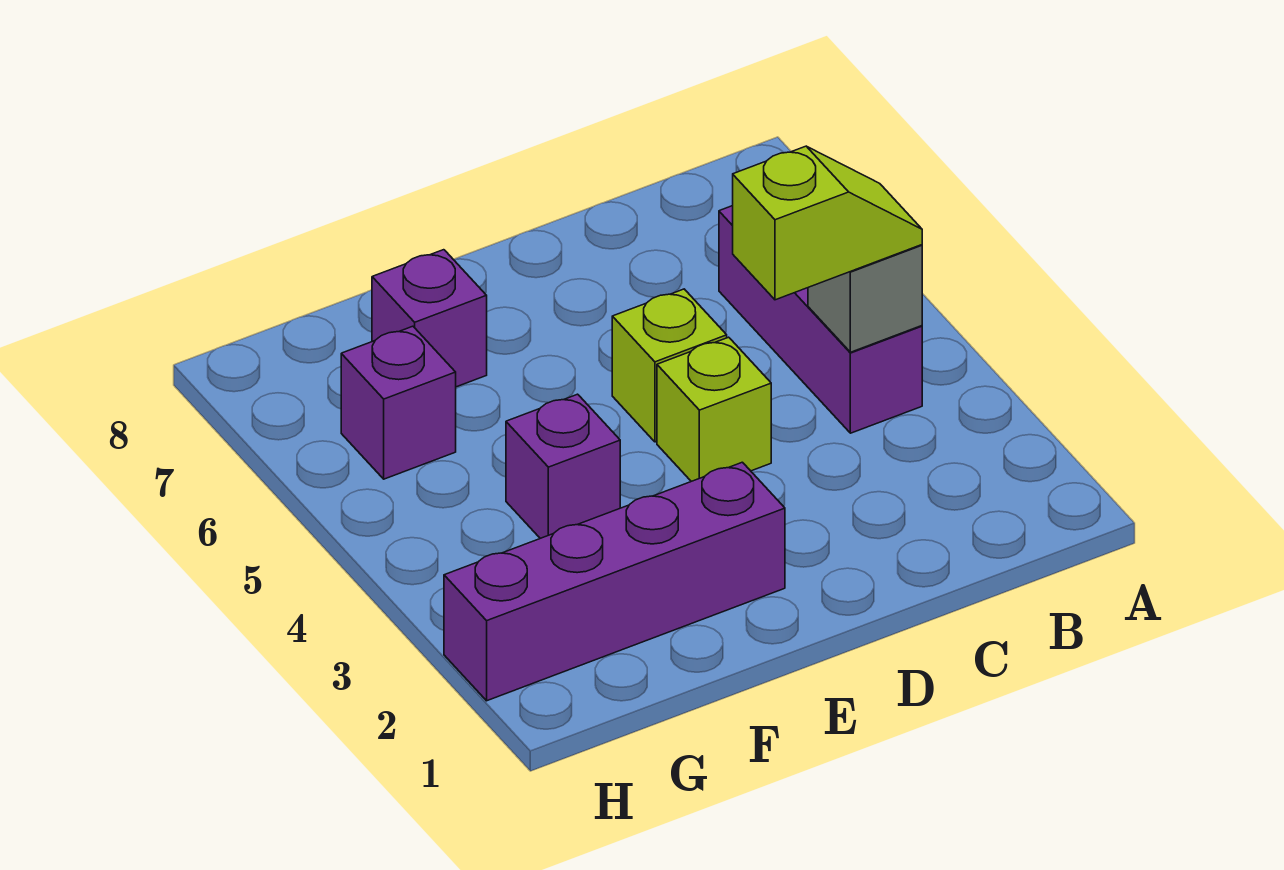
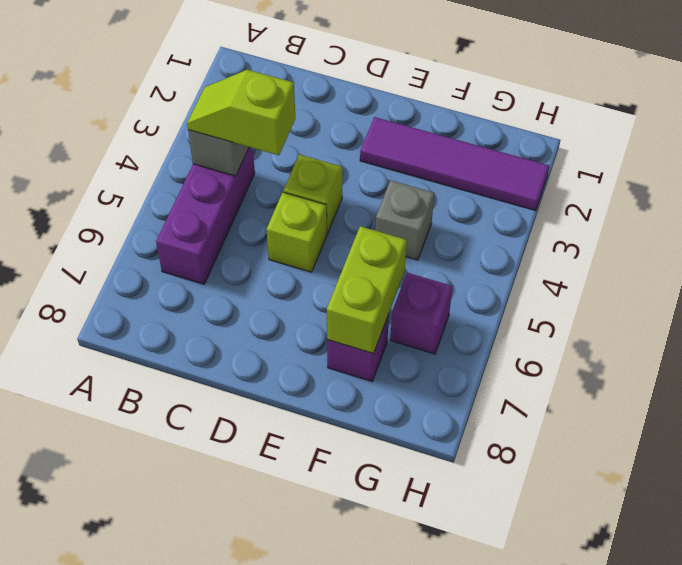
purple 1x4 brick [444,462,785,701] -> purple 1x4 tile [360,117,549,211]
purple 1x1 brick [506,394,620,538] -> grey 1x1 brick [375,180,434,260]
none -> lime 1x2 brick [327,226,407,354]

